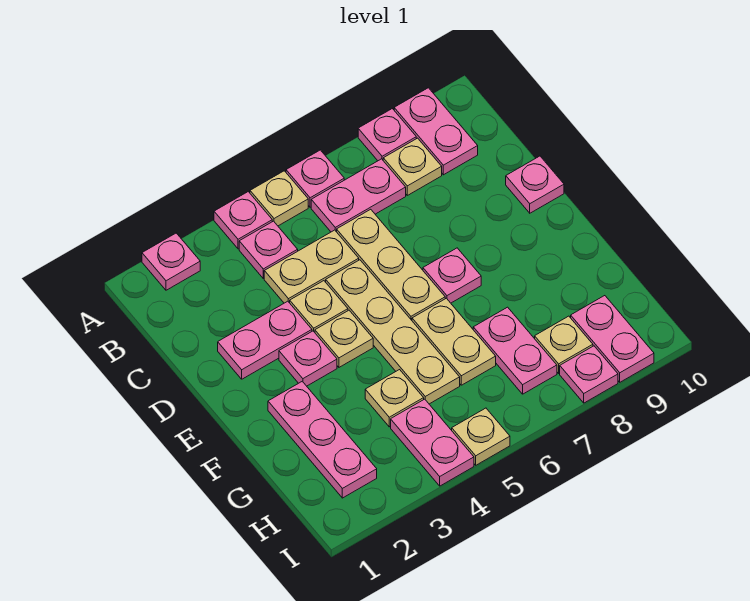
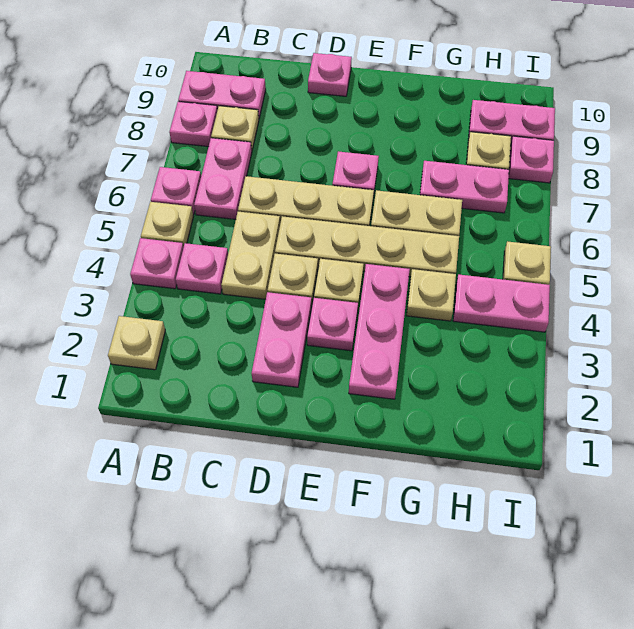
pink 1x1 plate [142,233,200,290] -> tan 1x1 plate [108,316,165,370]
pink 1x3 plate [268,381,377,498] -> pink 1x3 plate turned to [349,264,410,399]

